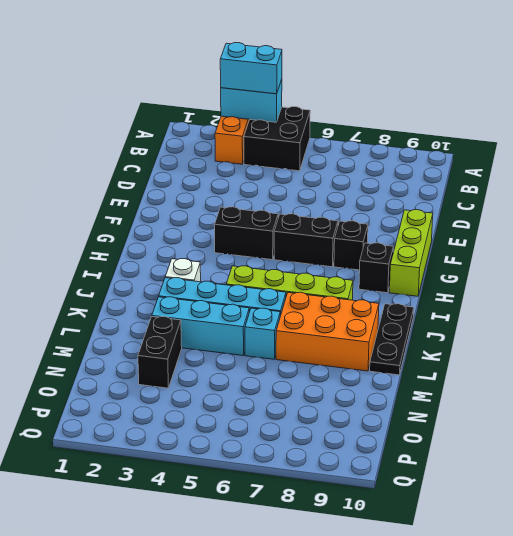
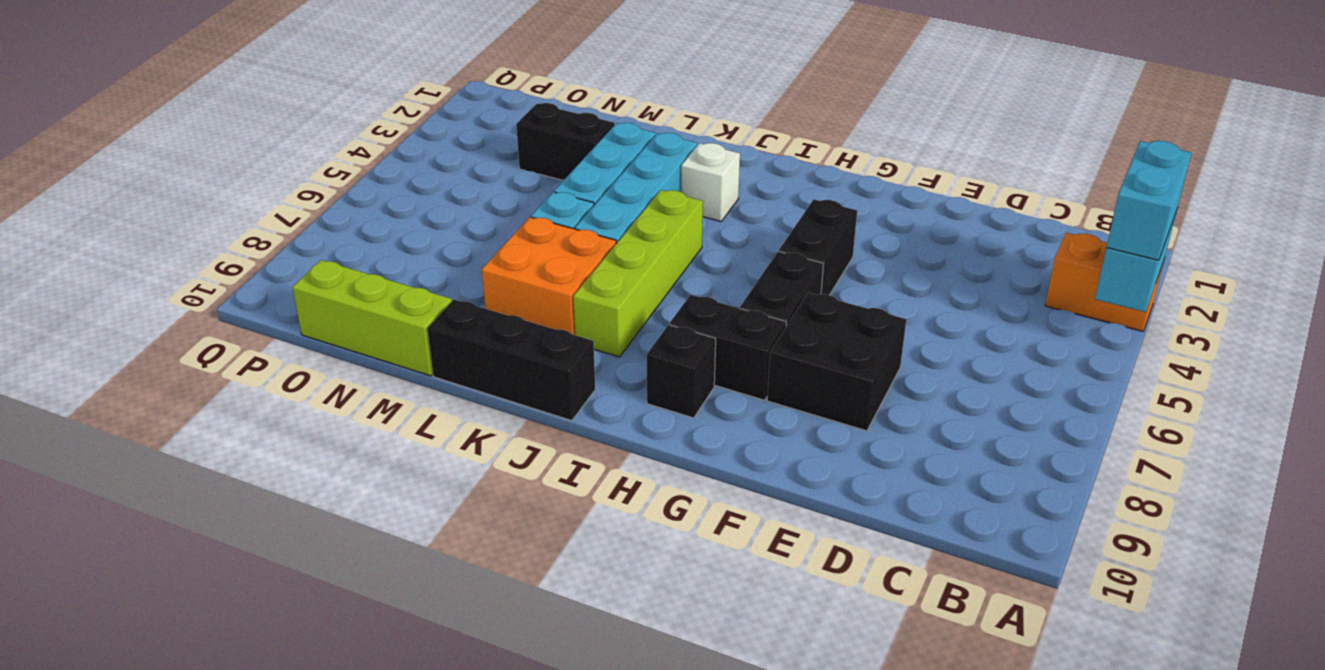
black 2x2 brick [244,107,310,171] -> black 2x2 brick moved to [767,292,906,431]
lime 1x3 brick [389,210,433,296] -> lime 1x3 brick moved to [292,260,452,376]
black 1x1 brick [334,221,368,270] -> black 1x2 brick [669,295,786,400]
black 1x3 plate [370,304,414,375] -> black 1x3 brick [427,300,595,421]
orange 2x3 brick [276,292,379,371] -> orange 2x2 brick [482,217,617,335]

